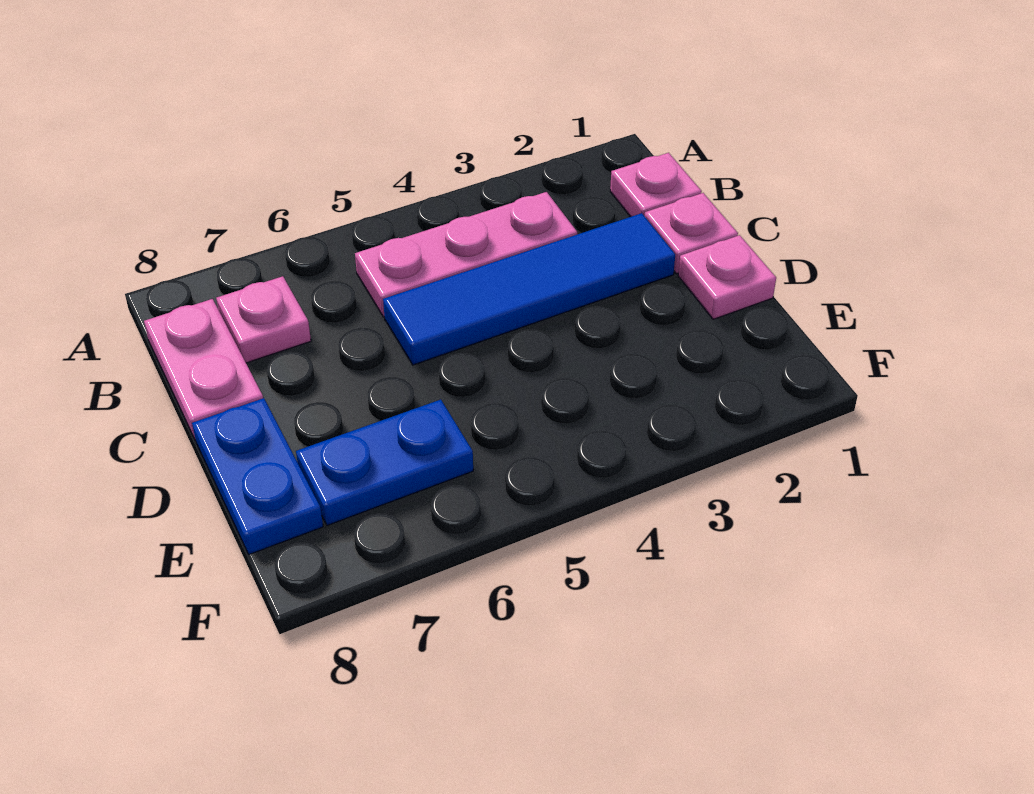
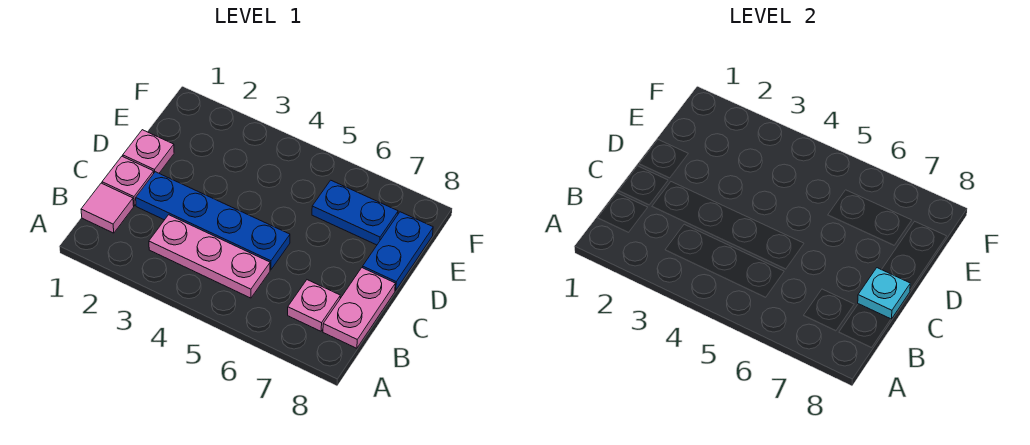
pink 1x1 plate [610,153,702,217] -> pink 1x1 tile [81,183,134,233]
blue 1x4 tile [383,213,675,365] -> blue 1x4 plate [136,172,290,270]
none -> cyan 1x1 plate [858,268,910,319]

